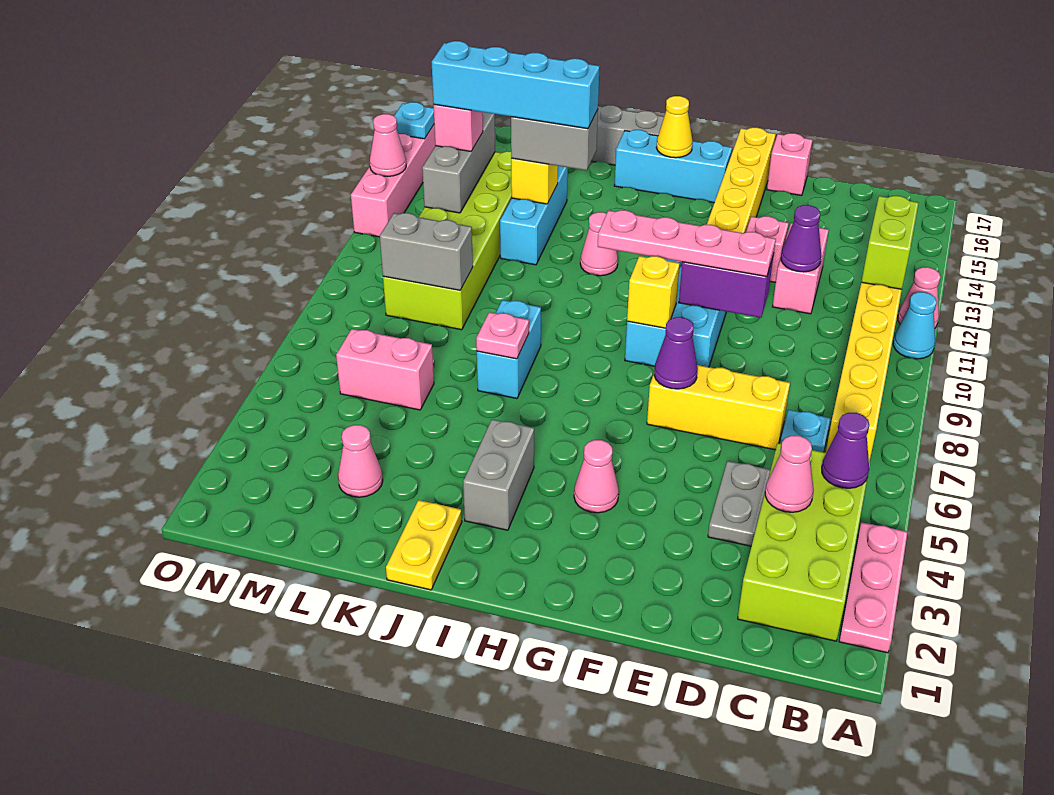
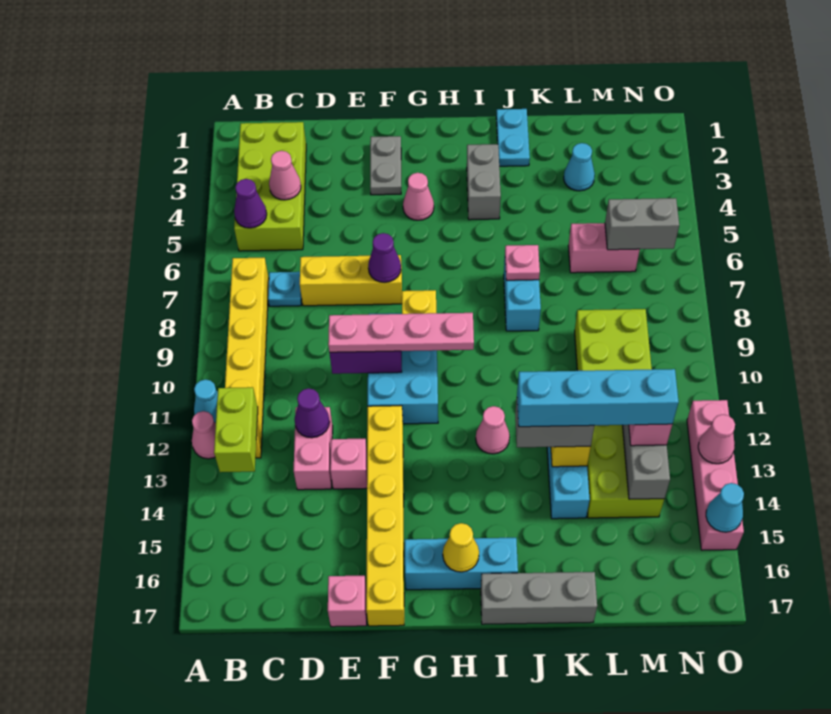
pink 1x3 plate [839,522,908,653] -> none
grey 1x2 plate [708,461,771,546] -> grey 1x2 plate moved to [370,136,401,195]
yellow 1x2 plate [386,500,462,590] -> cyan 1x2 plate [496,109,530,166]
pink 1x1 cone [338,425,383,497] -> cyan 1x1 cone [564,143,595,191]
grey 1x2 brick [380,213,473,290] -> grey 1x2 brick moved to [605,198,679,250]
cyan 1x1 plate [394,102,434,139] -> cyan 1x1 cone [706,483,744,532]

